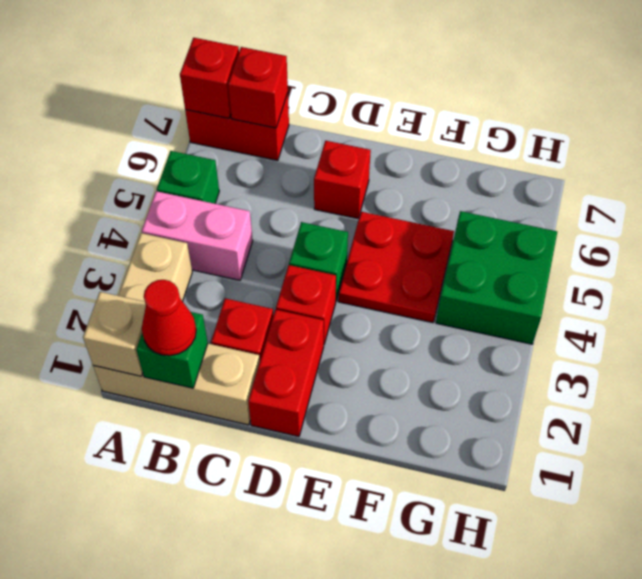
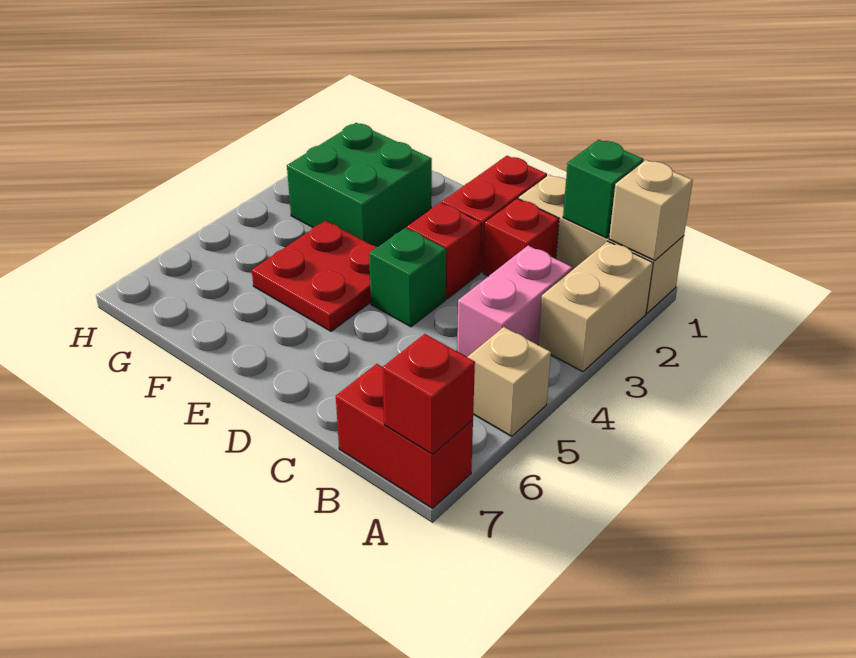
pink 1x2 brick [142,191,253,280] -> pink 1x2 brick turned to [457,246,572,357]
green 1x1 brick [157,151,219,204] -> tan 1x1 brick [467,327,551,436]
red 1x1 cone [142,280,196,356] -> none
red 1x1 brick [228,47,288,128] -> none
red 1x1 brick [314,141,371,219] -> none
green 2x2 brick [436,211,557,344] -> green 2x2 brick moved to [287,123,432,247]

